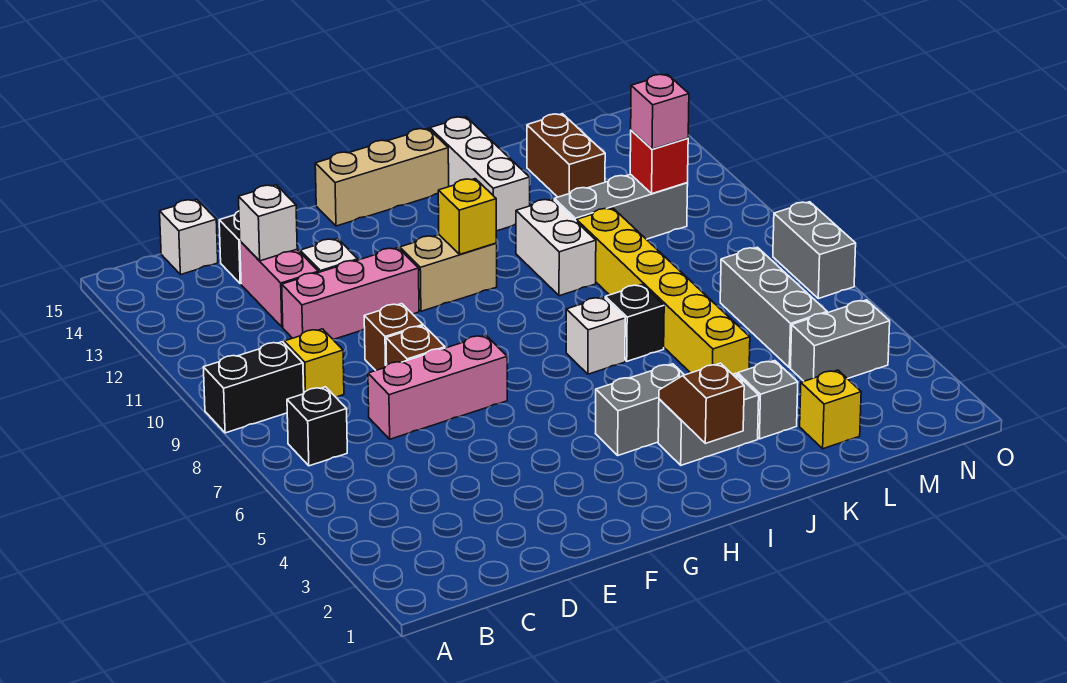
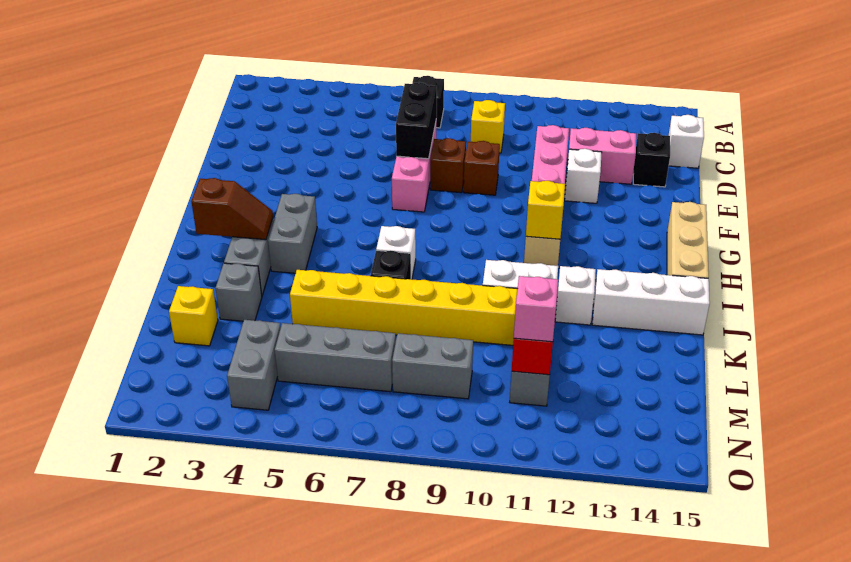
black 1x2 brick [203,342,304,433] -> black 1x2 brick moved to [396,82,437,159]
white 1x1 brick [239,185,297,261] -> white 1x1 brick moved to [555,266,596,325]
brown 1x2 brick [527,114,605,197] -> none
grey 1x2 brick [773,202,856,299] -> grey 1x2 brick moved to [392,333,473,399]

